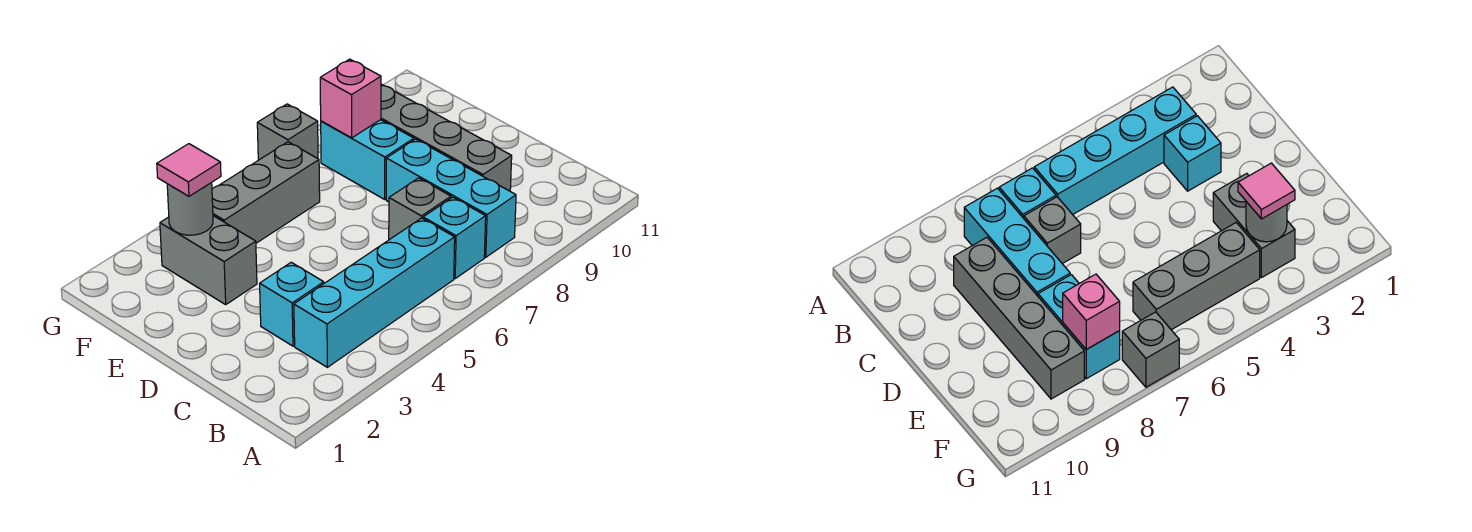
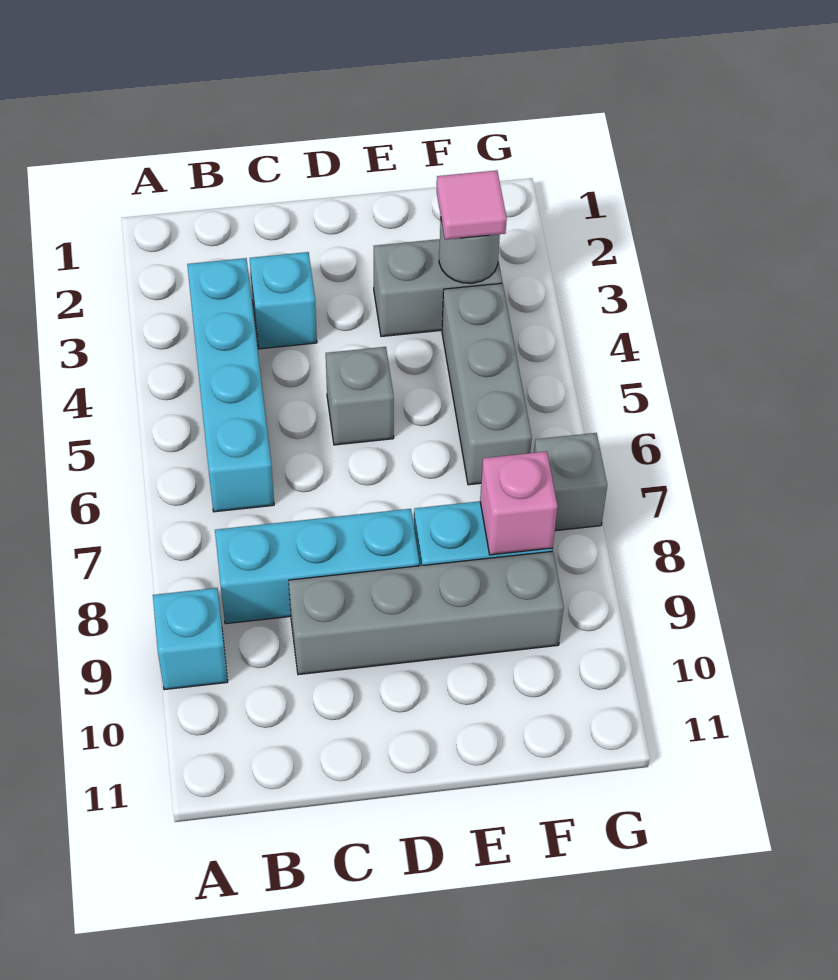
cyan 1x1 brick [423,197,486,278] -> cyan 1x1 brick moved to [153,588,228,690]
grey 1x1 brick [389,178,451,240] -> grey 1x1 brick moved to [326,347,394,445]

